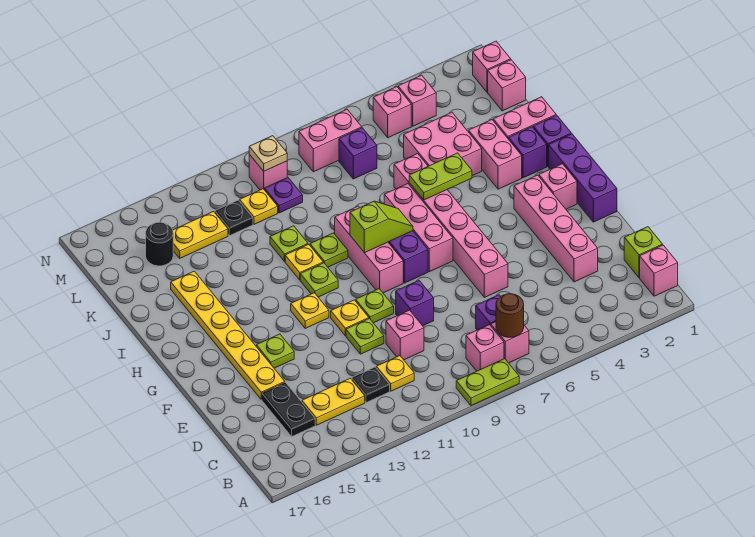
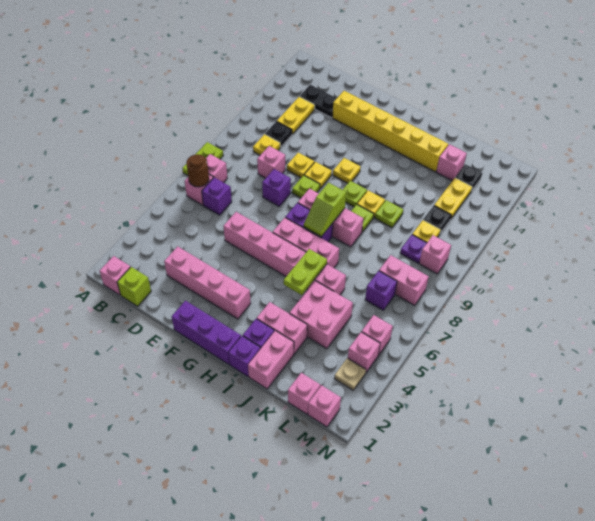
lime 1x1 plate [346,319,384,354] -> yellow 1x1 plate [287,153,314,178]
yellow 1x6 plate [171,271,285,399] -> yellow 1x6 brick [332,91,448,172]
lime 1x1 plate [256,334,294,368] -> none
pink 1x1 brick [539,164,577,209] -> pink 1x1 brick moved to [436,144,467,181]
black 1x1 round brick [146,222,173,266] -> black 1x1 plate [455,164,482,190]
pink 1x2 brick [299,110,362,172] -> pink 1x2 brick turned to [379,255,429,305]
tan 1x1 plate [249,136,287,171] -> tan 1x1 plate moved to [334,358,366,390]

